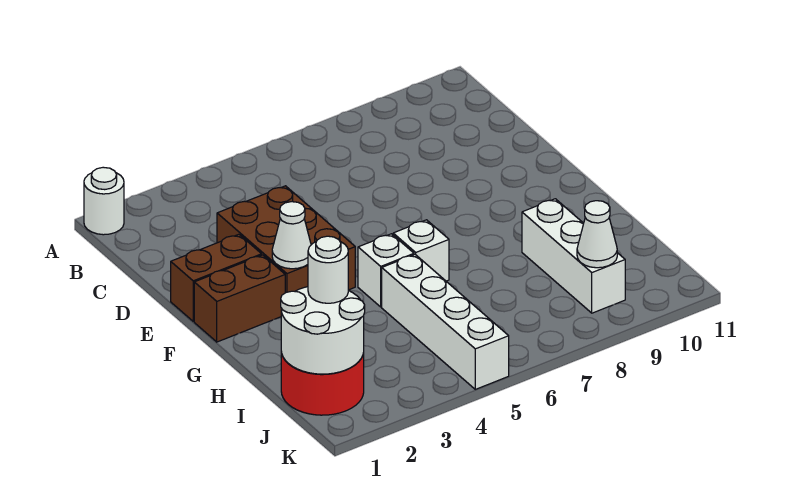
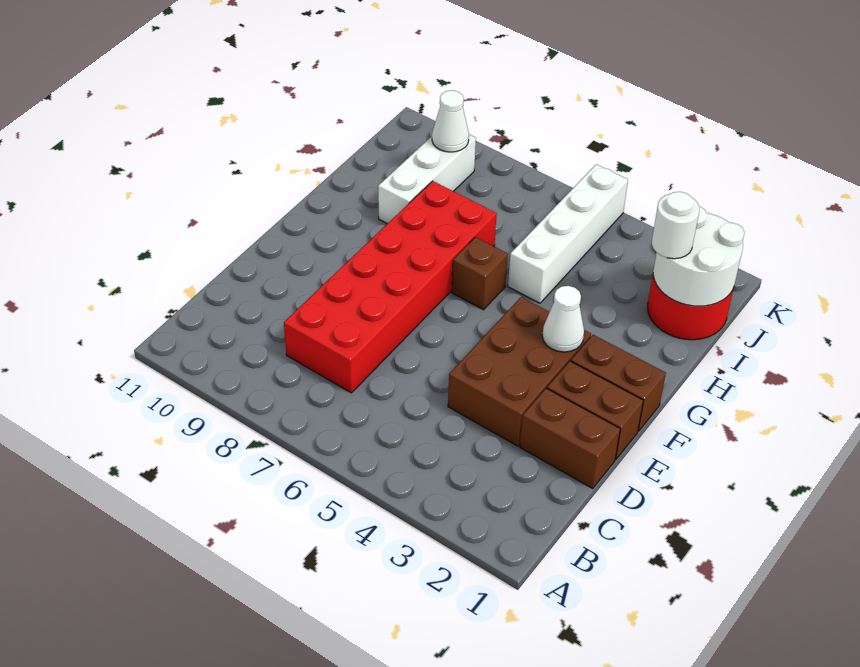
white 1x1 round brick [84,167,124,235] -> none
none -> red 2x6 brick [284,181,497,393]
none -> brown 1x2 brick [520,388,620,489]
white 1x1 brick [358,234,414,307] -> none
white 1x1 brick [393,220,449,281] -> brown 1x1 brick [452,237,508,310]

